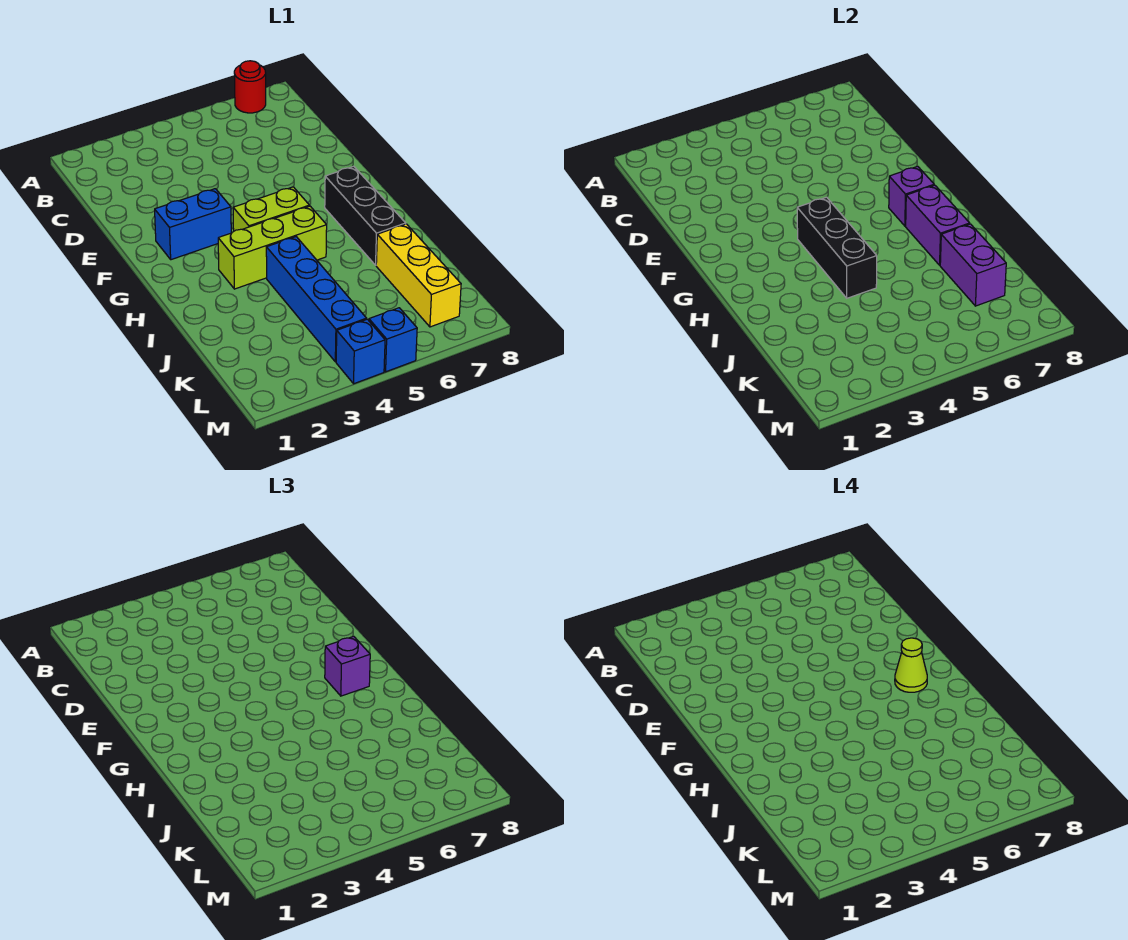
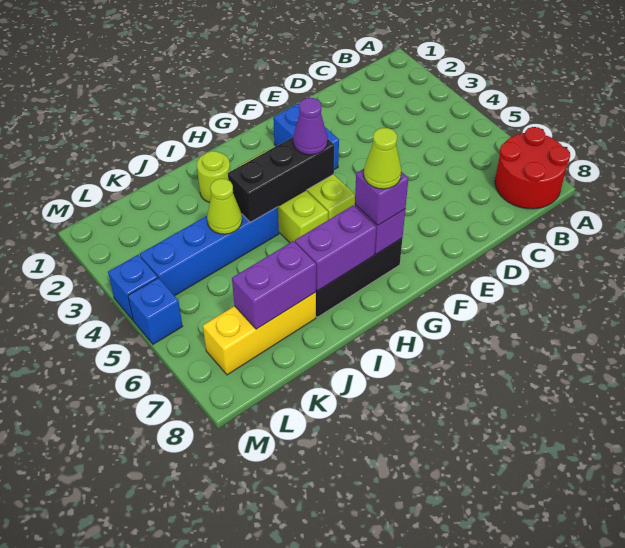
red 1x1 round brick [234,61,266,113] -> red 2x2 round brick [495,127,570,209]
none -> purple 1x1 cone [293,98,328,155]
none -> lime 1x1 round brick [197,151,230,203]
none -> lime 1x1 cone [207,179,242,234]

